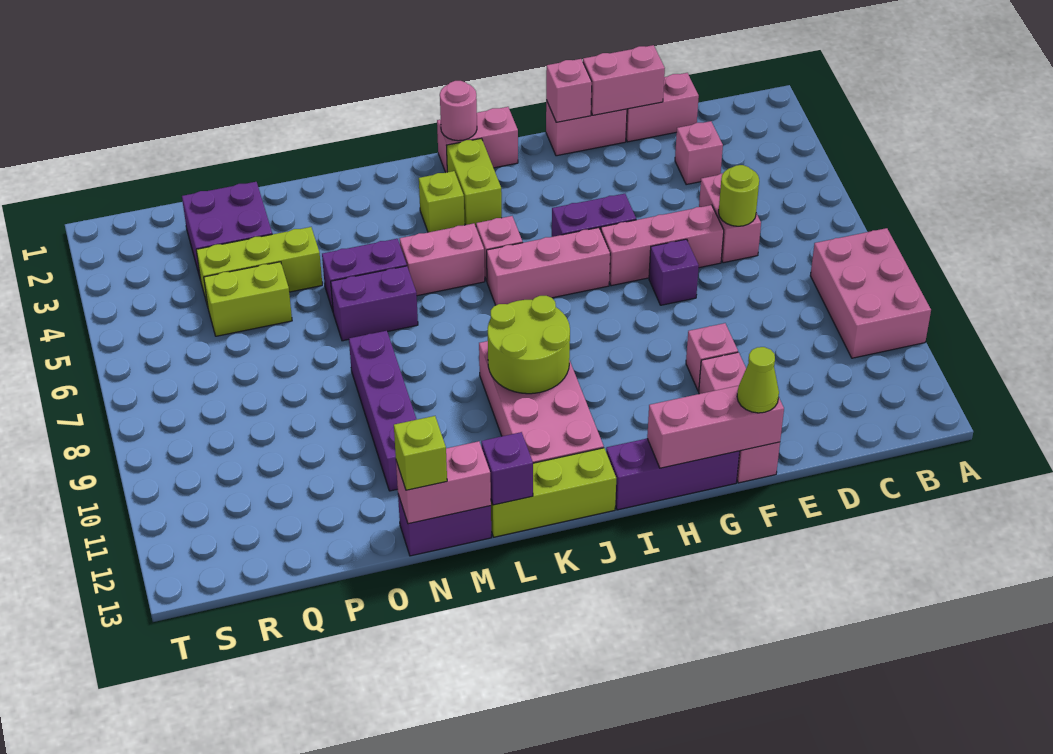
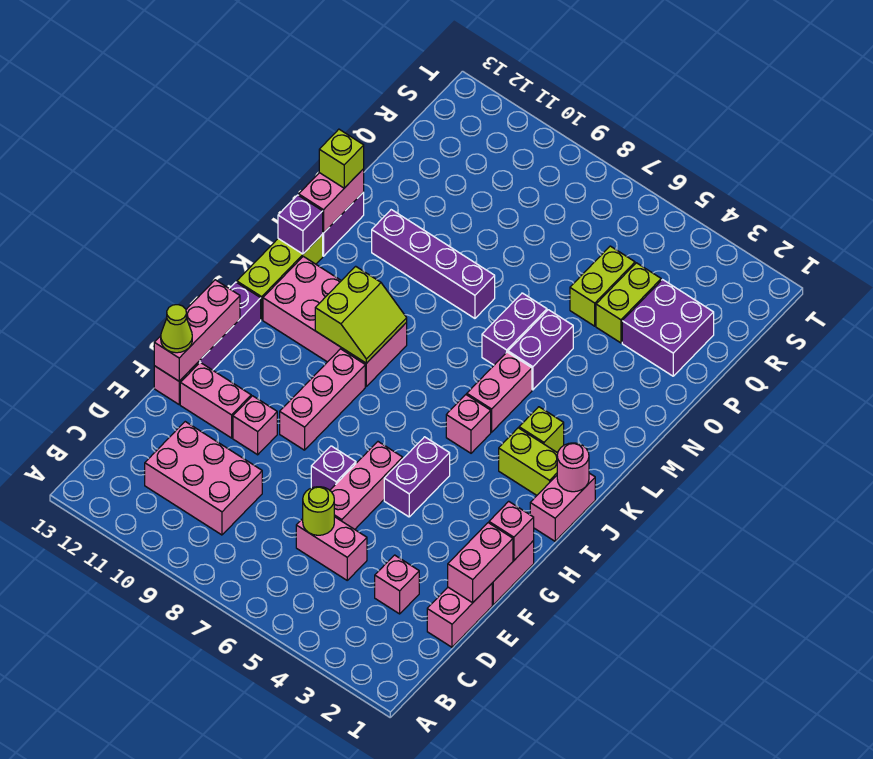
pink 2x3 brick [810,228,931,358] -> pink 2x3 brick moved to [145,422,262,535]
pink 1x3 brick [487,228,610,305] -> pink 1x3 brick moved to [280,349,365,450]
lime 2x2 round brick [488,296,570,394] -> lime 2x2 slope [315,266,407,363]
lime 1x3 brick [196,227,322,306] -> lime 1x2 brick [596,263,661,343]

